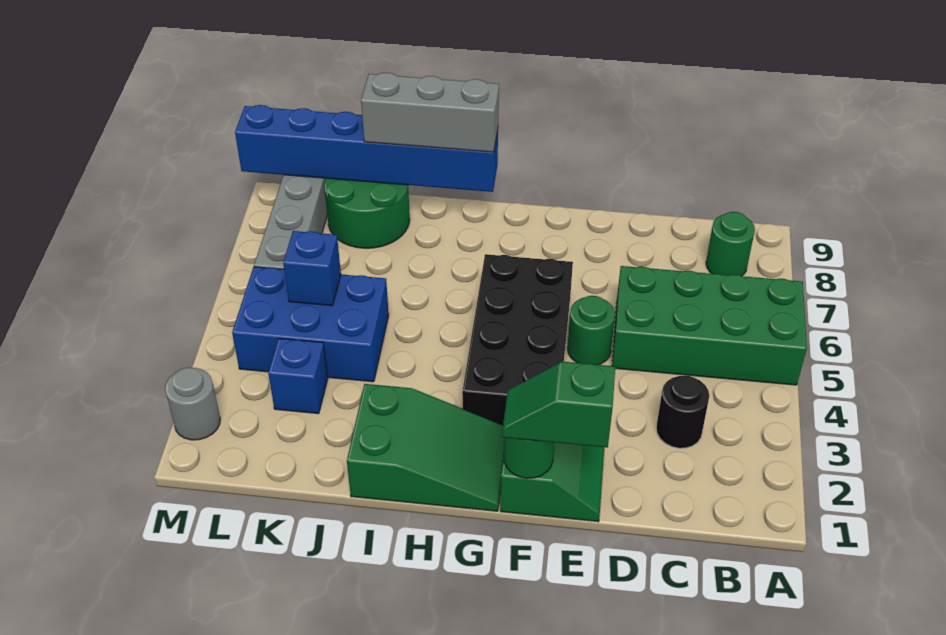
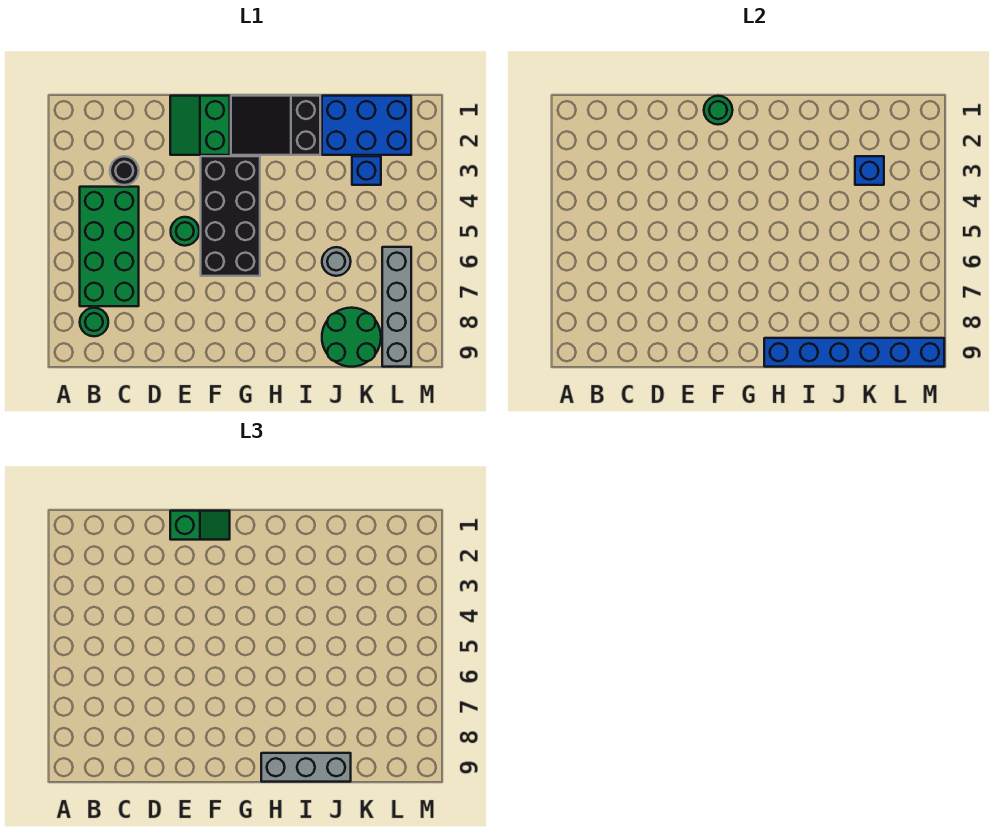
green 2x4 brick [612,266,807,385] -> green 2x4 brick turned to [80,187,139,306]
green 2x3 slope [347,384,504,511] -> black 2x3 slope [231,96,320,155]
blue 2x3 brick [232,267,389,382] -> blue 2x3 brick moved to [322,96,411,155]
blue 1x1 brick [283,231,341,306] -> blue 1x1 brick moved to [855,156,884,185]
grey 1x1 round brick [165,368,220,440] -> grey 1x1 round brick moved to [322,247,351,276]

